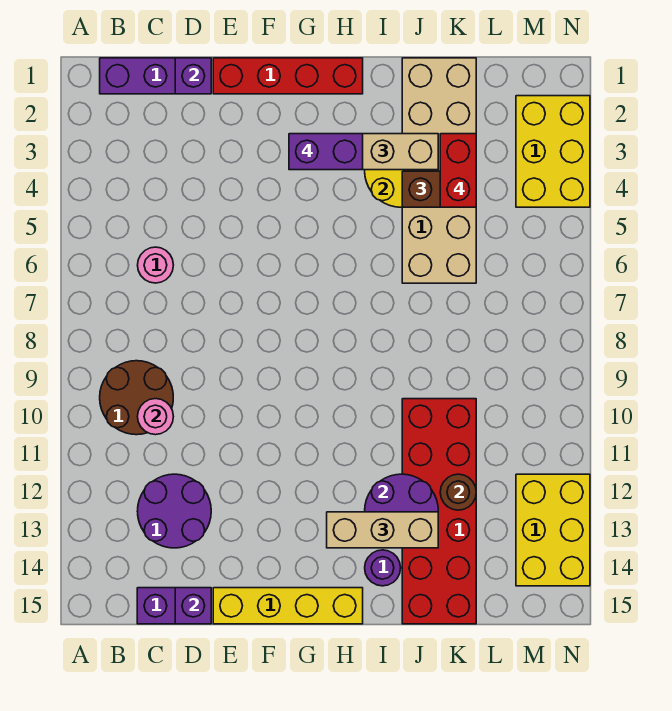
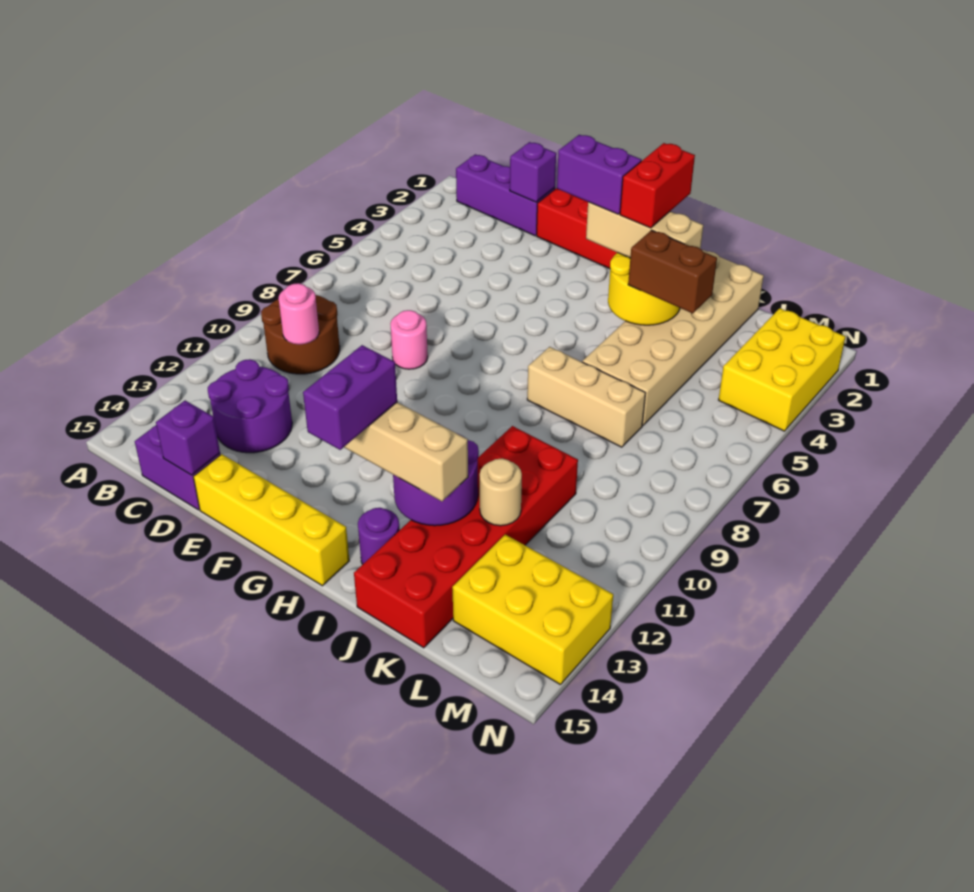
pink 1x1 round brick [138,247,173,283] -> pink 1x1 round brick moved to [390,310,428,369]
none -> purple 1x2 brick [303,345,397,450]
none -> tan 1x3 brick [527,347,646,447]
red 1x2 brick [440,134,476,207] -> red 1x2 brick moved to [620,143,695,228]
brown 1x1 round brick [440,474,476,510] -> tan 1x1 round brick [480,458,522,526]
yellow 2x3 brick [516,474,590,586] -> yellow 2x3 brick turned to [452,535,613,685]

